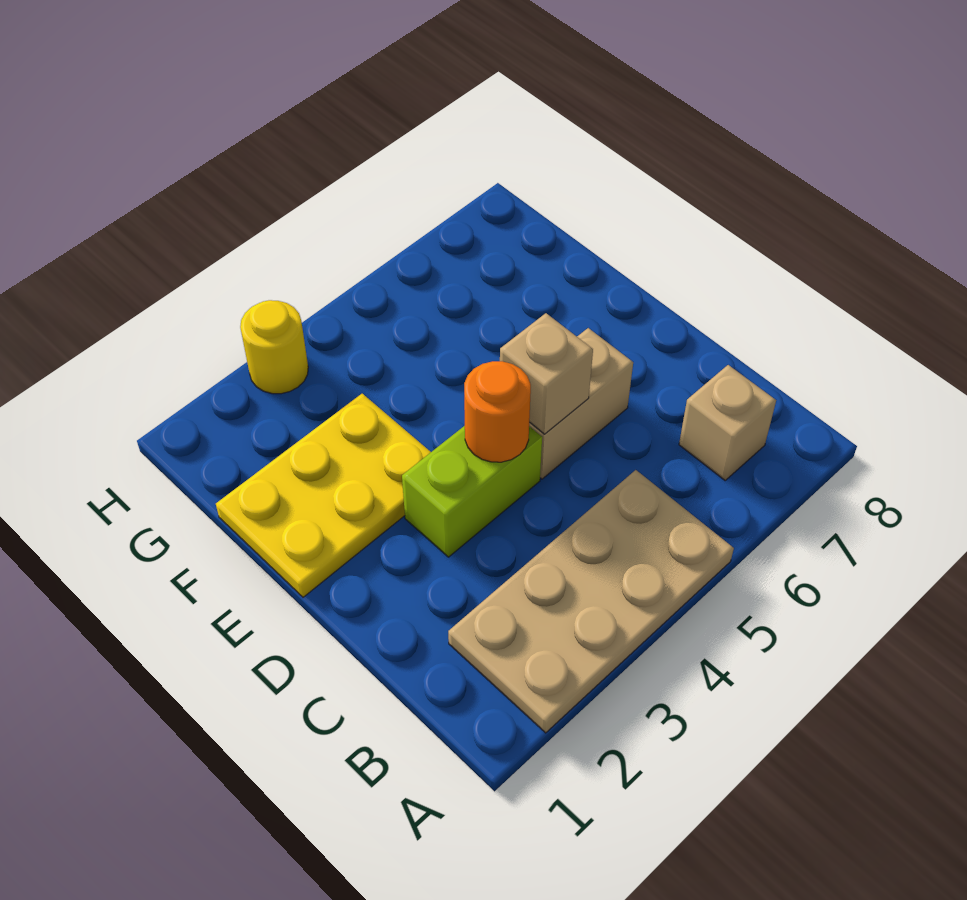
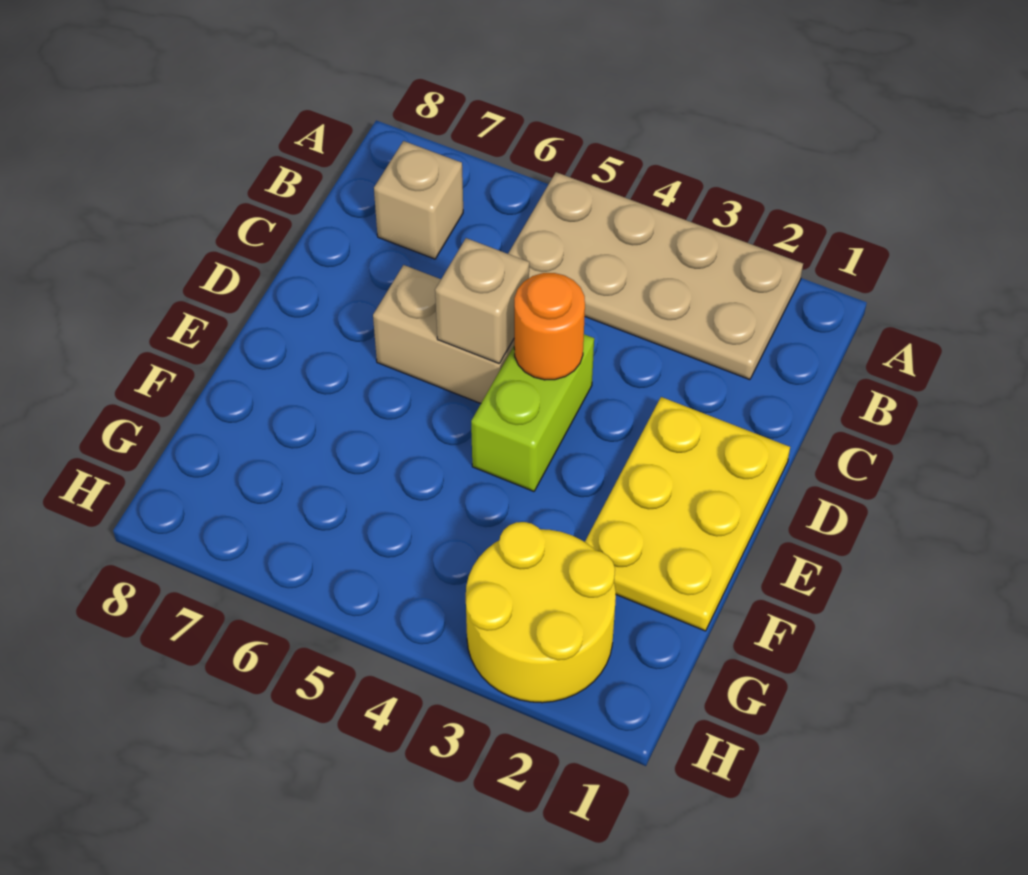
lime 1x2 brick [402,426,542,557] -> lime 1x2 brick turned to [471,334,594,491]
yellow 2x3 plate [216,394,431,597] -> yellow 2x3 plate turned to [585,397,790,631]
yellow 1x1 round brick [240,300,308,394] -> yellow 2x2 round brick [466,522,616,703]

